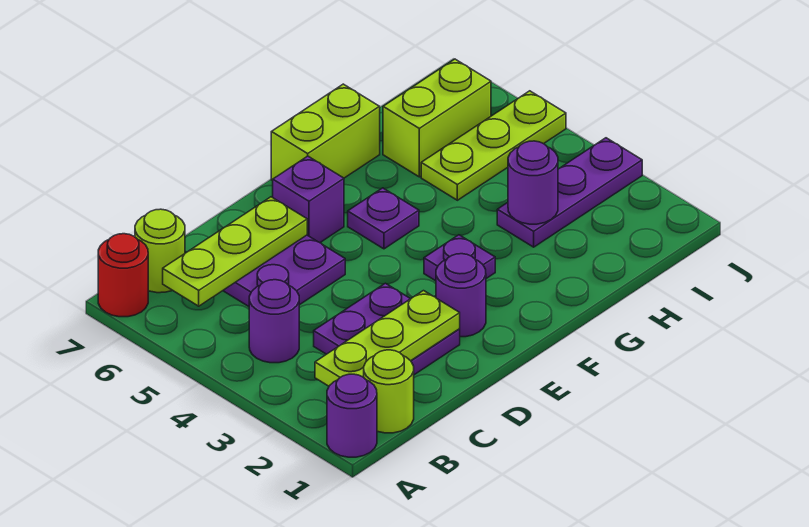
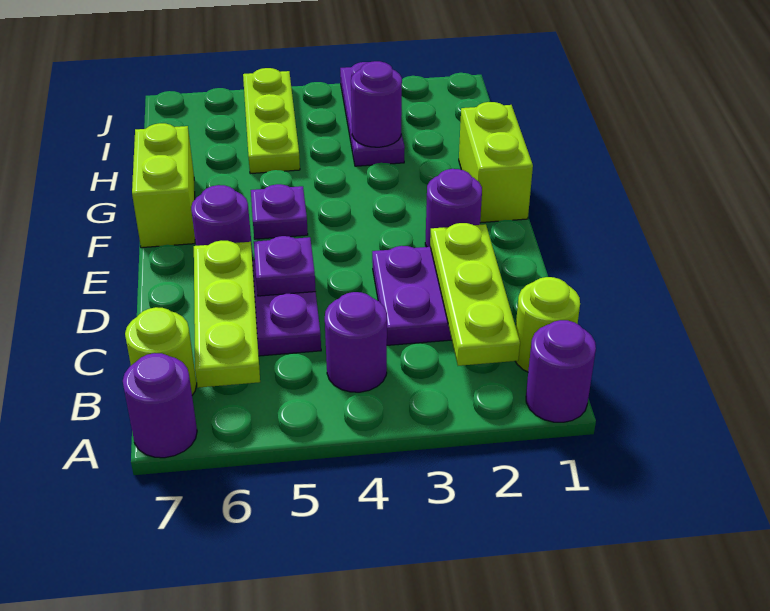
red 1x1 round brick [98,234,148,317] -> purple 1x1 round brick [123,353,197,458]
purple 1x1 brick [273,156,344,243] -> purple 1x1 round brick [191,185,253,260]
purple 1x1 plate [424,235,495,281] -> purple 1x1 plate moved to [254,236,316,296]
lime 1x2 brick [383,59,491,177] -> lime 1x2 brick moved to [459,102,533,223]

